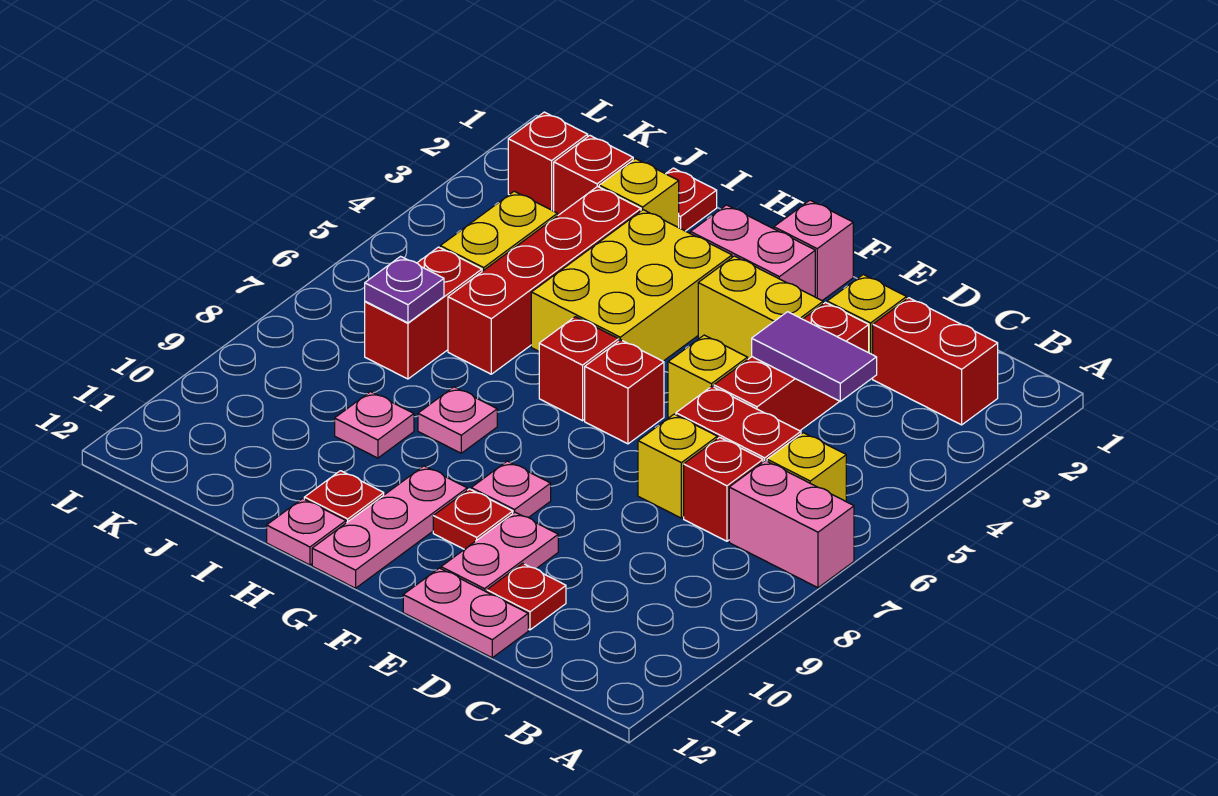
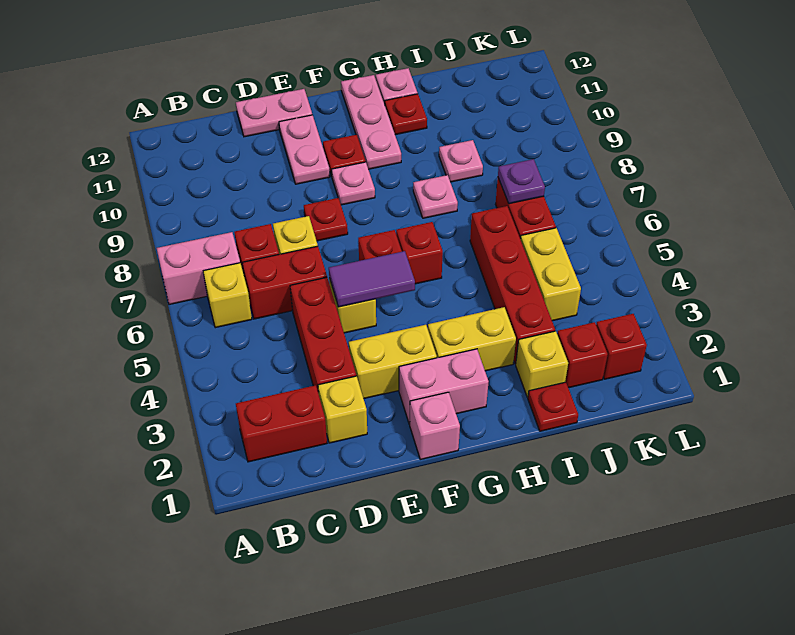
purple 1x2 tile [752,312,877,401] -> purple 1x2 tile moved to [329,251,415,307]
red 1x1 plate [487,563,566,630] -> red 1x1 plate moved to [304,198,348,241]
yellow 2x3 brick [531,210,732,361] -> yellow 1x2 brick [428,307,516,371]

